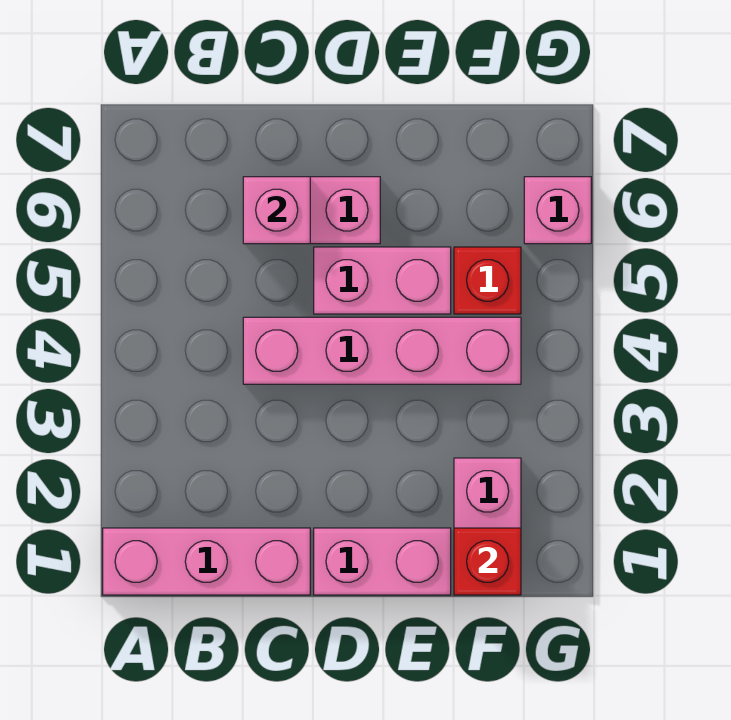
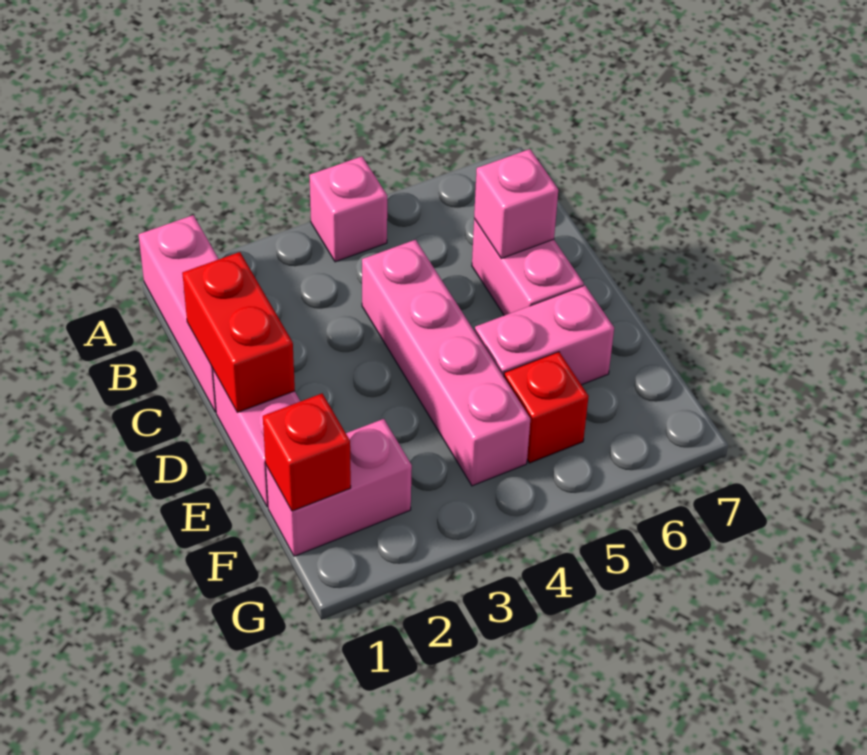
none -> red 1x2 brick [182,252,295,412]
pink 1x2 brick [314,247,451,314] -> pink 1x2 brick turned to [475,285,614,385]
pink 1x1 brick [524,177,591,244] -> pink 1x1 brick moved to [309,156,387,262]

